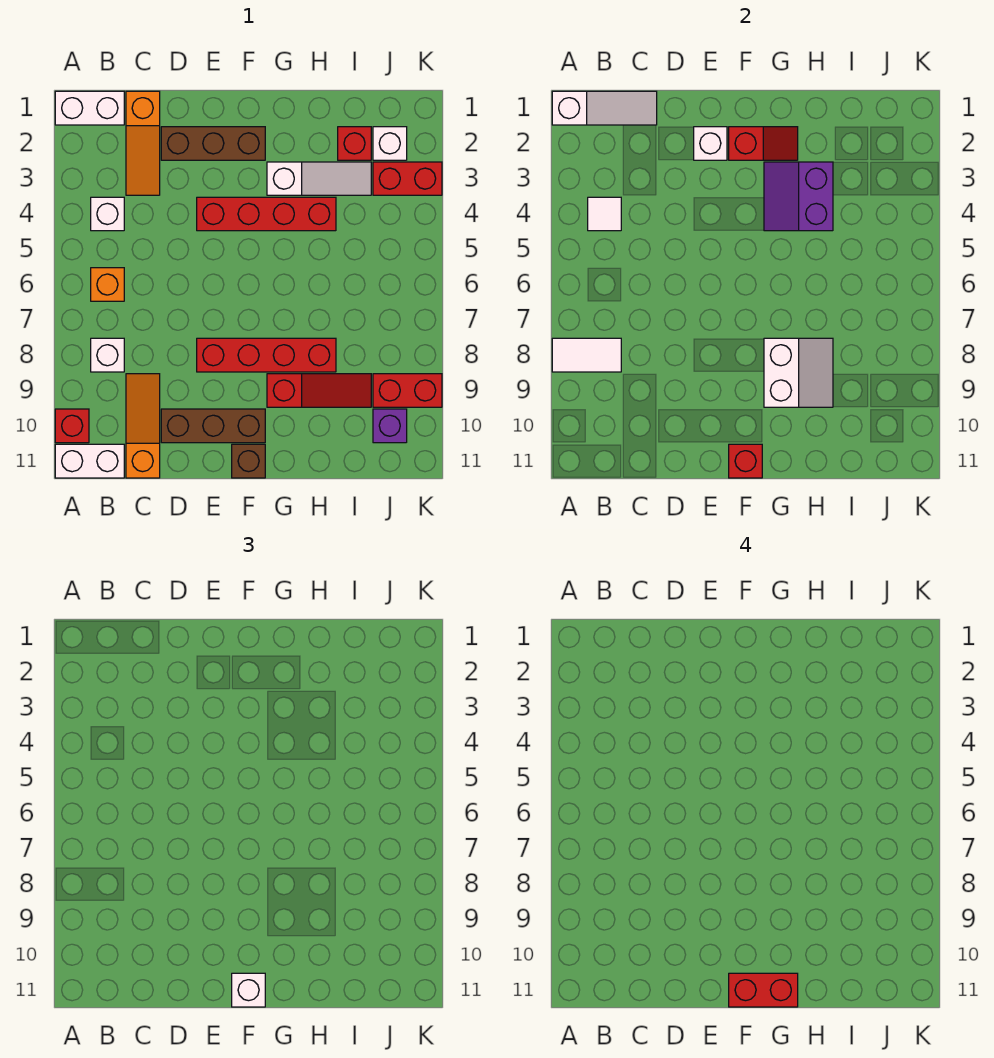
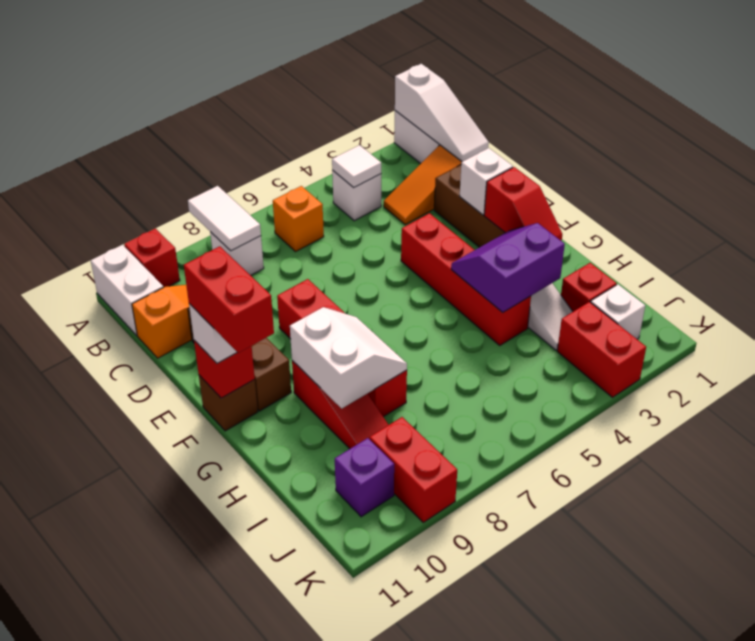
white 2x2 slope [764,338,833,407] -> white 2x2 slope turned to [290,307,407,408]

